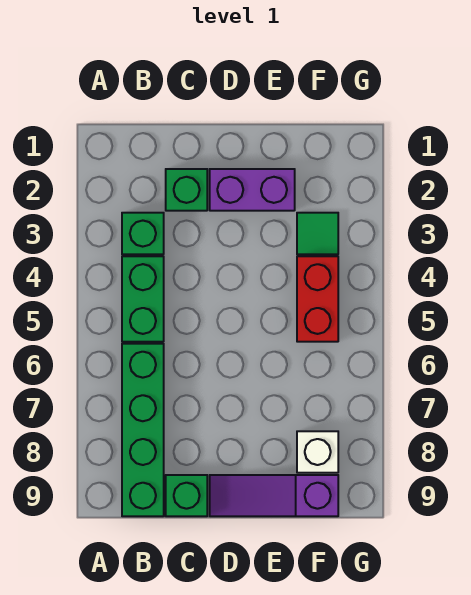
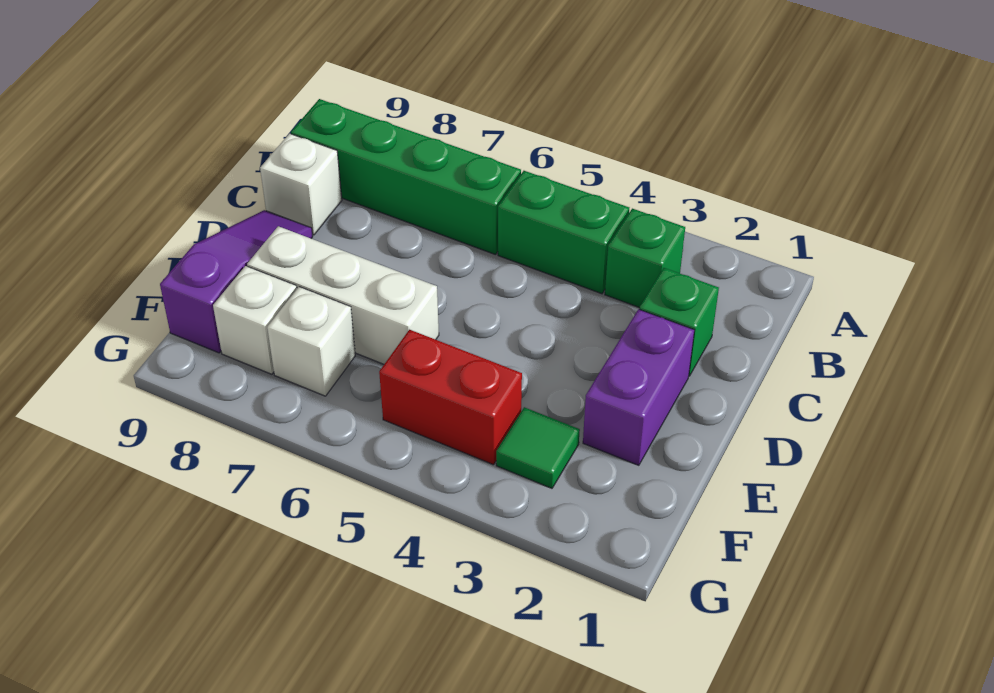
green 1x1 brick [166,475,207,516] -> white 1x1 brick [260,134,342,235]
none -> white 1x3 brick [247,226,439,364]
none -> white 1x1 brick [267,287,355,396]

